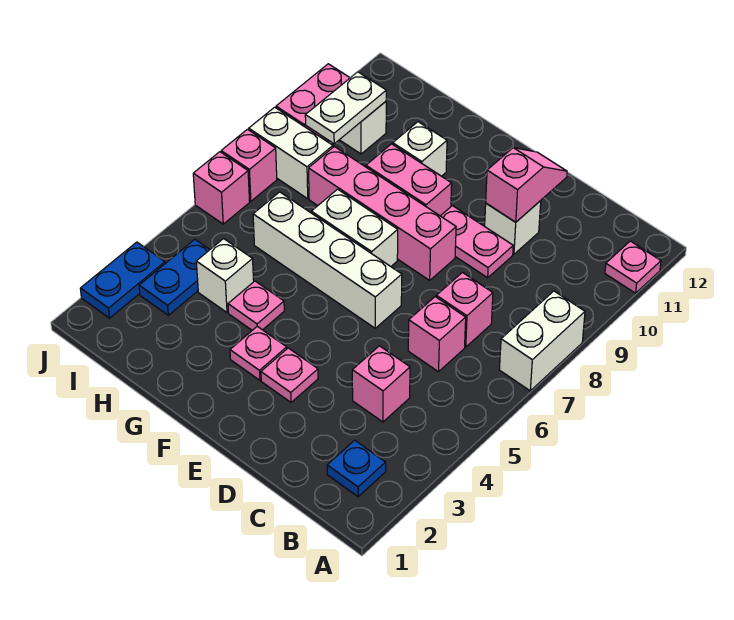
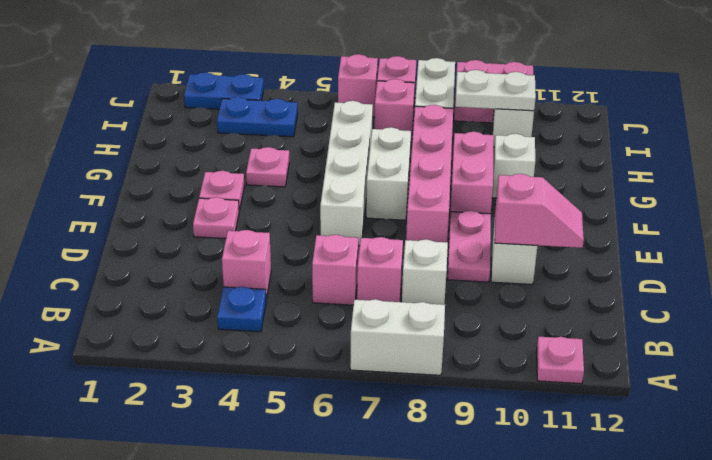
blue 1x1 plate [327,440,386,497] -> blue 1x1 plate moved to [217,287,266,332]
white 1x1 brick [196,239,254,313] -> white 1x1 brick moved to [402,239,448,305]
none -> pink 1x1 brick [374,79,415,143]

